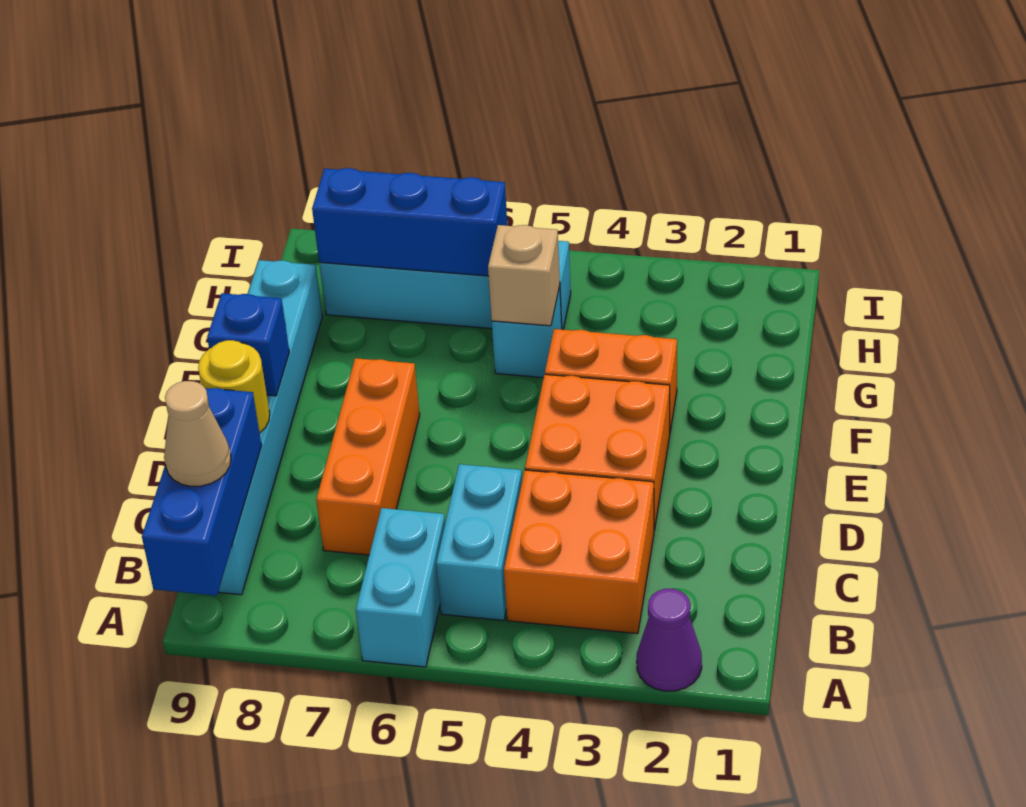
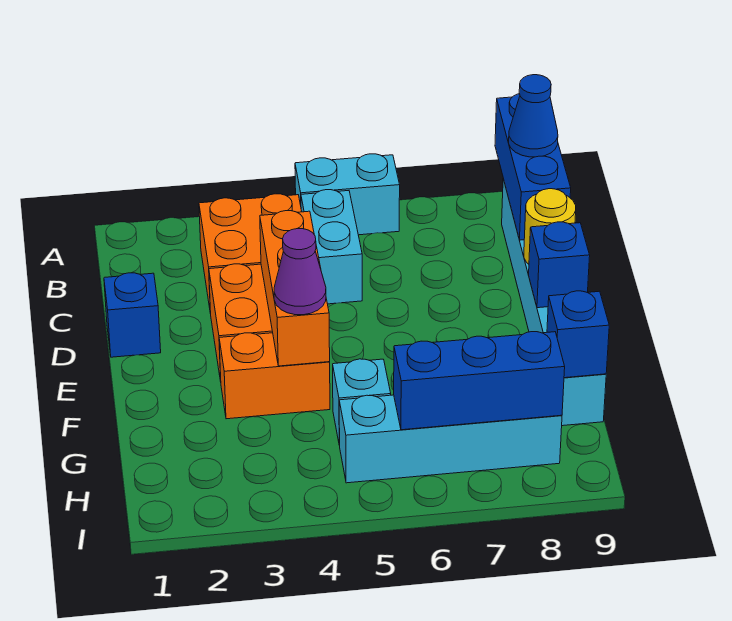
purple 1x1 cone [637,589,702,691] -> purple 1x1 cone moved to [274,229,326,315]
cyan 1x2 brick [356,508,445,667] -> cyan 1x2 brick turned to [295,154,400,235]
tan 1x1 cone [164,381,231,486] -> blue 1x1 cone [509,75,558,157]
orange 1x3 brick [316,358,420,555] -> orange 1x3 brick moved to [260,211,330,366]
none -> blue 1x1 brick [104,273,161,357]
tan 1x1 brick [488,225,560,326] -> none
none -> blue 1x1 brick [547,291,609,378]

